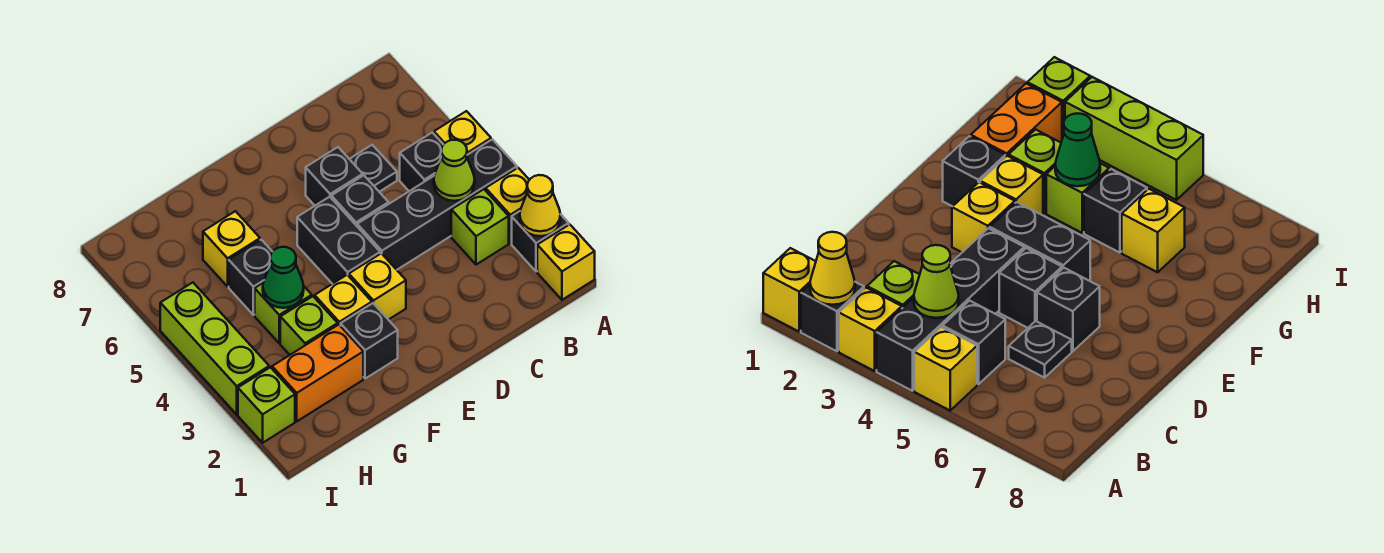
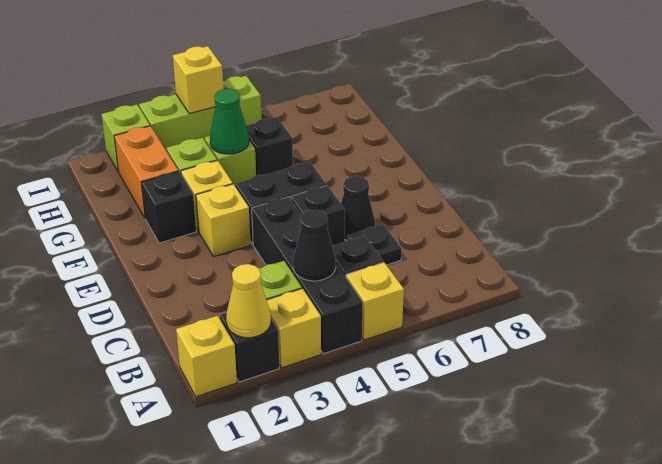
lime 1x1 cone [434,140,475,201] -> black 1x1 cone [293,210,336,281]
black 1x1 brick [306,147,363,206] -> black 1x1 cone [341,176,375,240]
yellow 1x1 brick [203,211,260,287] -> yellow 1x1 brick moved to [173,46,223,114]

